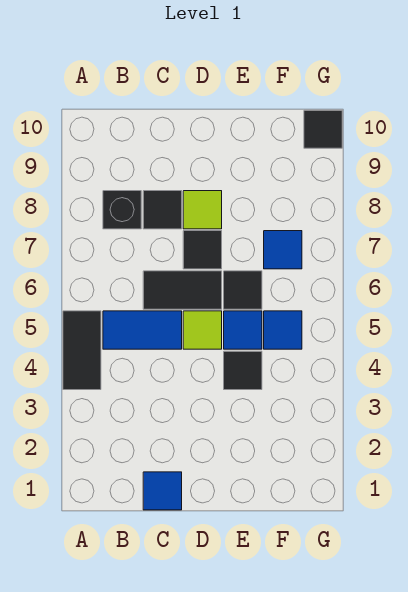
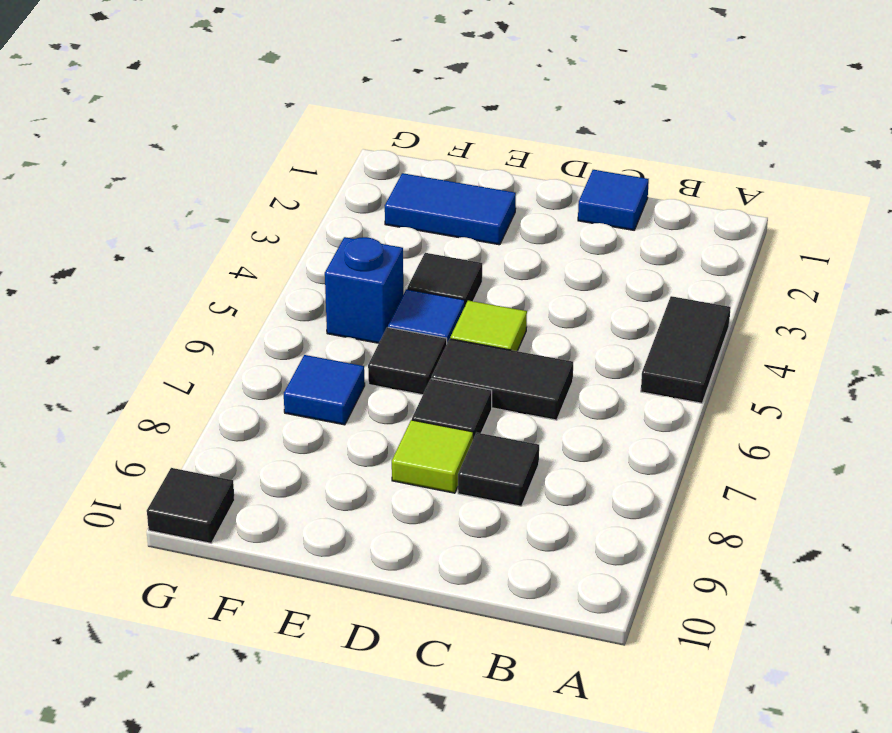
blue 1x2 tile [103,311,182,349] -> blue 1x2 tile moved to [385,173,516,245]
black 1x1 brick [103,191,141,229] -> none
blue 1x1 tile [264,311,302,349] -> blue 1x1 brick [325,237,403,343]

